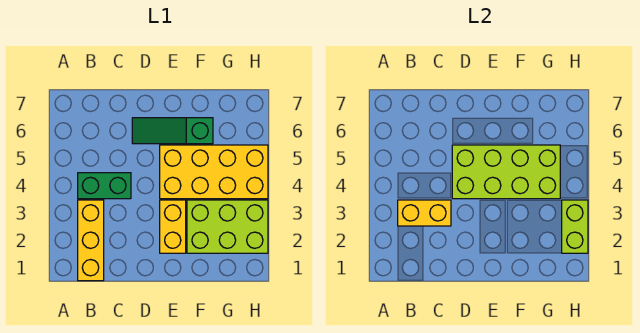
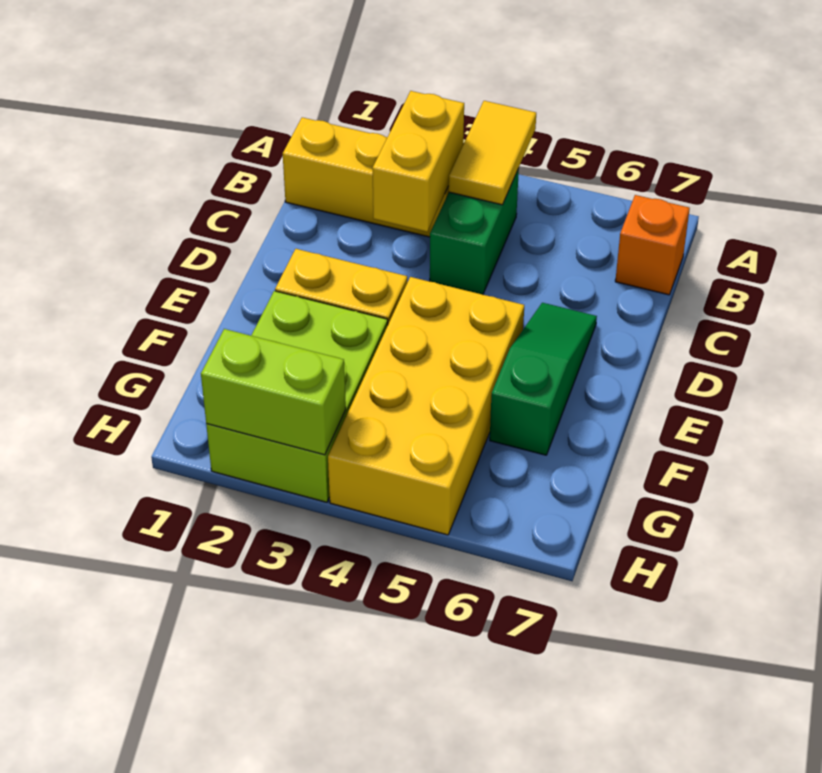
none -> yellow 1x2 tile [449,101,536,205]
none -> orange 1x1 brick [615,195,690,295]
lime 2x4 brick [452,145,560,199] -> none

